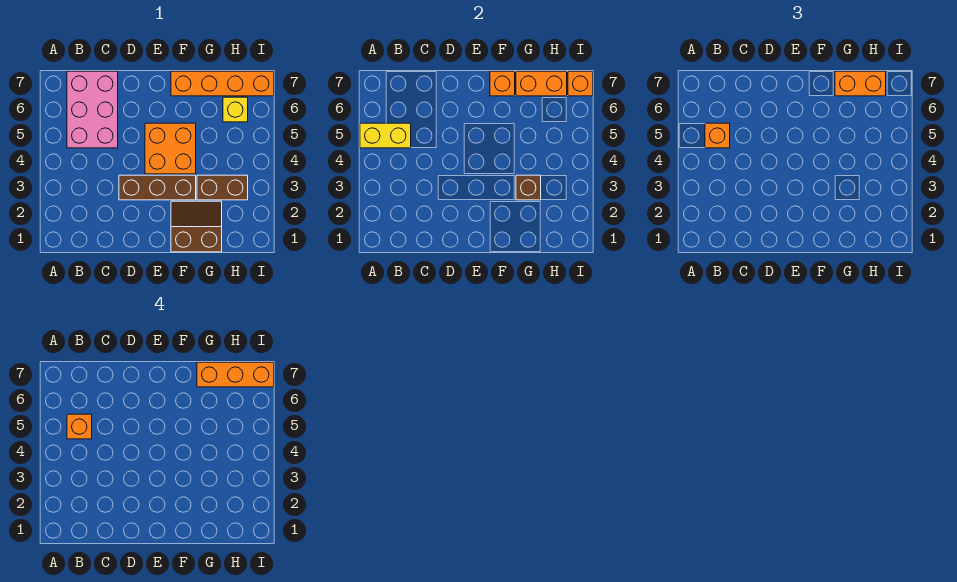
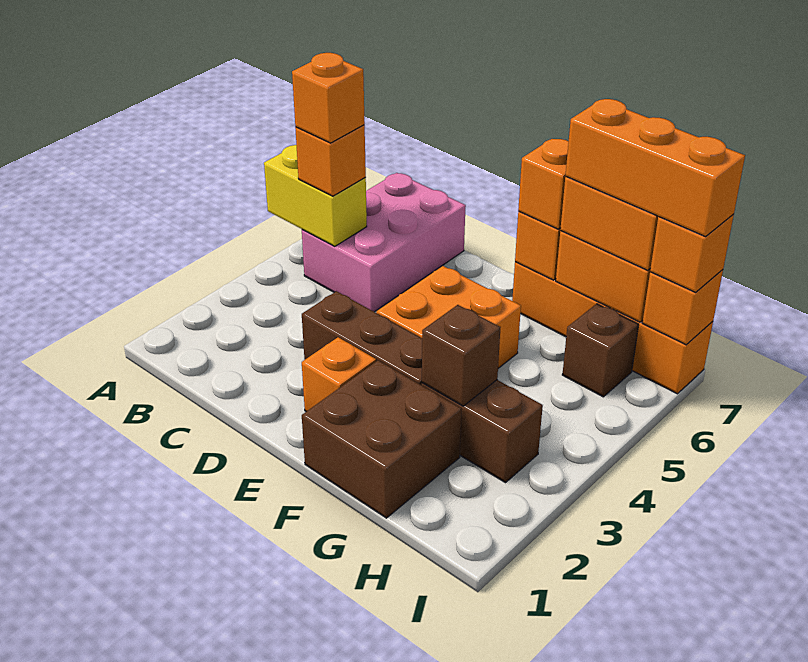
none -> orange 1x1 brick [302,337,376,412]
brown 2x2 slope [171,201,222,252] -> brown 2x2 brick [302,360,461,518]
none -> orange 1x1 brick [518,139,569,229]
yellow 1x1 brick [223,97,248,122] -> brown 1x1 brick [562,304,639,397]
none -> orange 1x1 brick [650,214,734,292]

